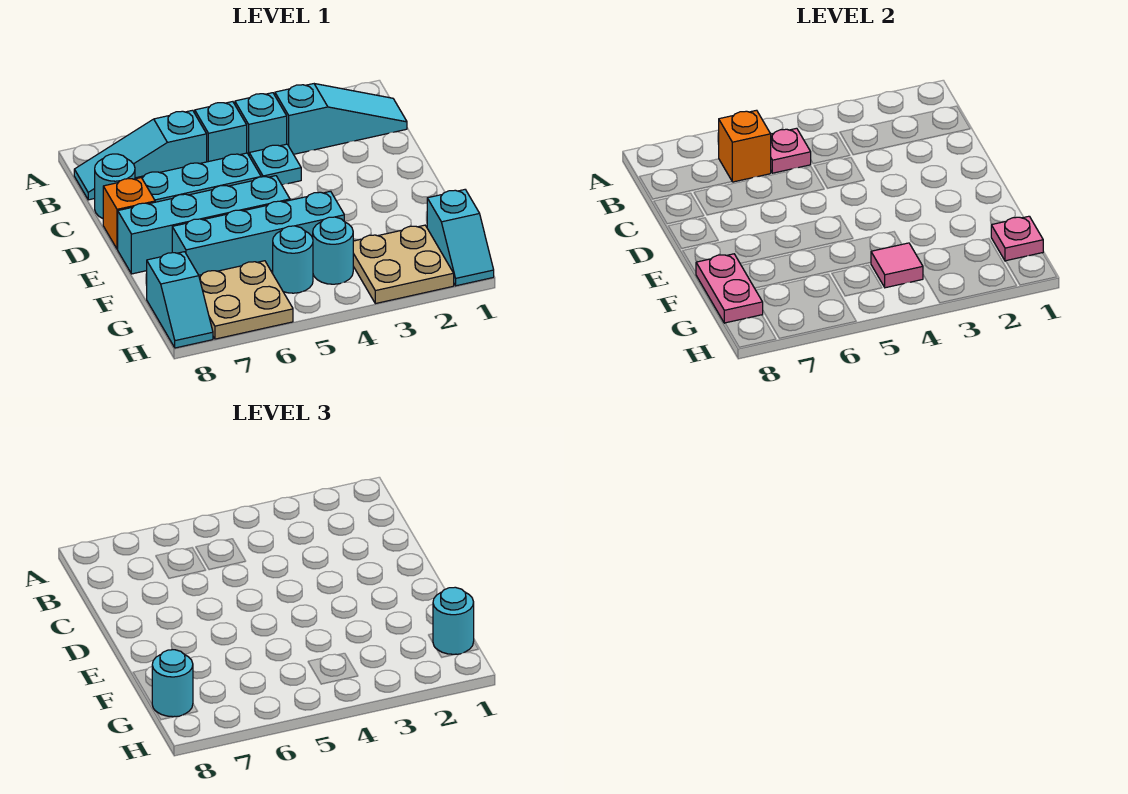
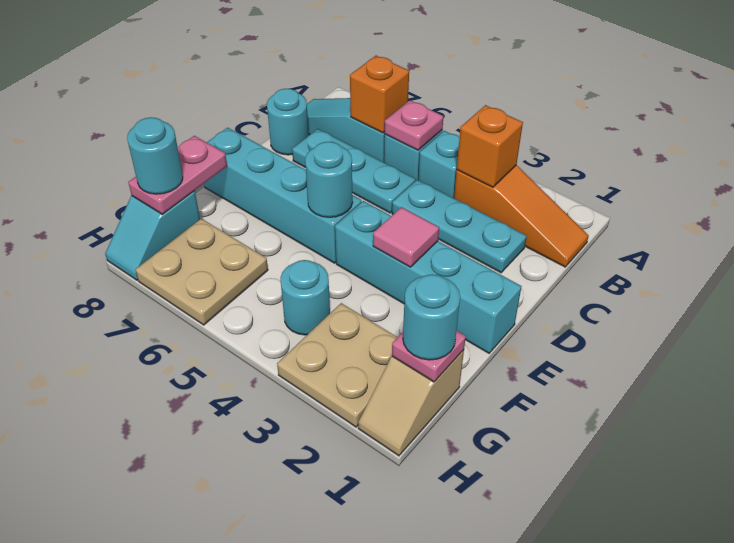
cyan 1x3 slope [275,84,407,154] -> orange 1x3 slope [454,165,589,267]
cyan 1x1 plate [249,144,301,185] -> cyan 1x3 plate [392,180,527,273]
orange 1x1 brick [103,178,155,249] -> orange 1x1 brick moved to [457,105,523,187]
cyan 1x4 brick [172,191,344,275] -> cyan 1x4 brick moved to [335,201,521,353]
cyan 1x2 slope [427,190,494,286] -> tan 1x2 slope [358,350,464,456]
pink 1x1 tile [871,243,923,288] -> pink 1x1 tile moved to [373,207,439,267]
cyan 1x1 round brick [273,226,313,293] -> cyan 1x1 round brick moved to [305,142,353,217]

